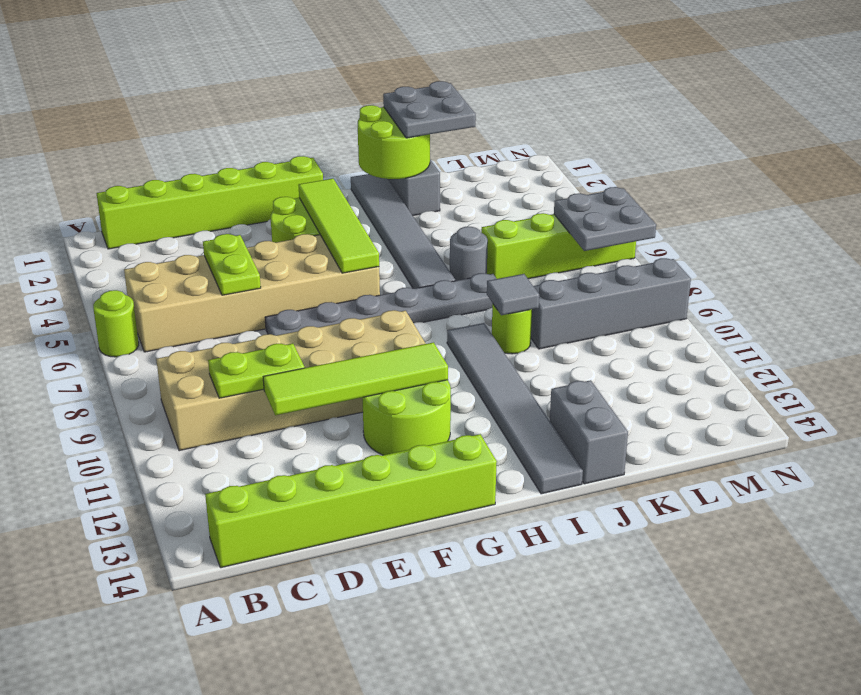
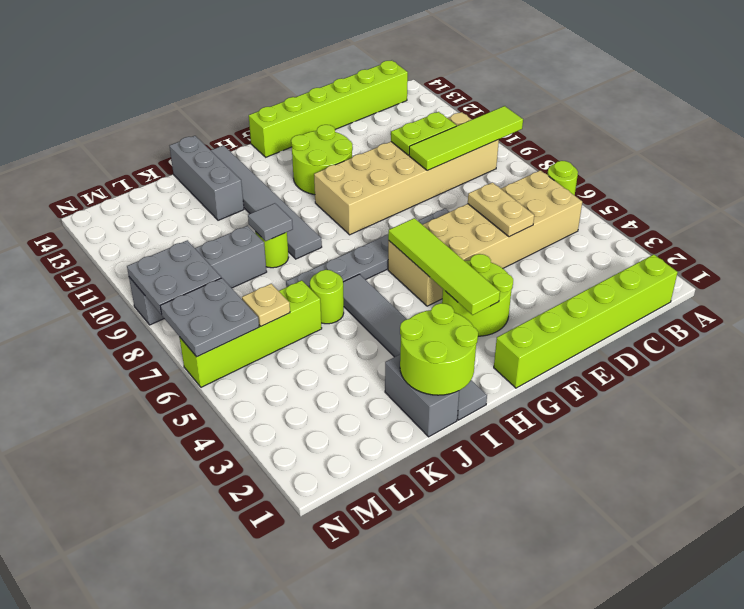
lime 1x2 plate [203,234,261,295] -> tan 1x2 plate [468,183,534,237]
lime 1x4 tile [263,342,448,415] -> lime 1x4 tile moved to [409,106,523,171]
grey 2x2 plate [383,81,476,138] -> grey 2x2 plate moved to [127,240,221,314]
grey 1x1 round brick [450,227,488,281] -> lime 1x1 round brick [310,270,344,324]
grey 1x2 brick [550,380,628,484] -> grey 1x3 brick [170,136,244,220]
none -> tan 1x1 plate [242,284,290,326]

